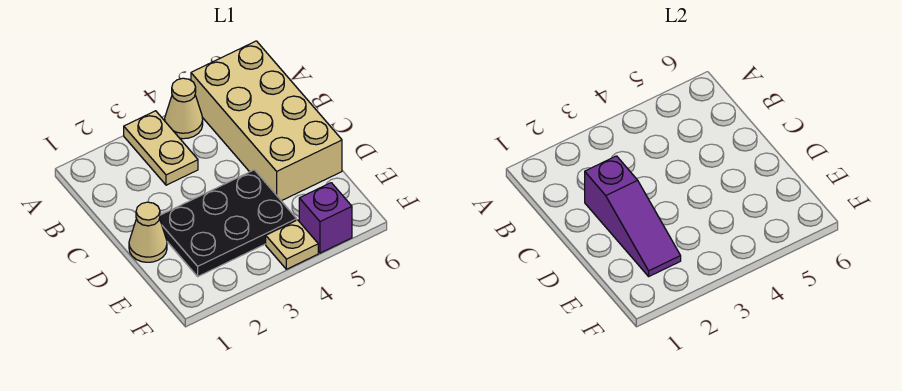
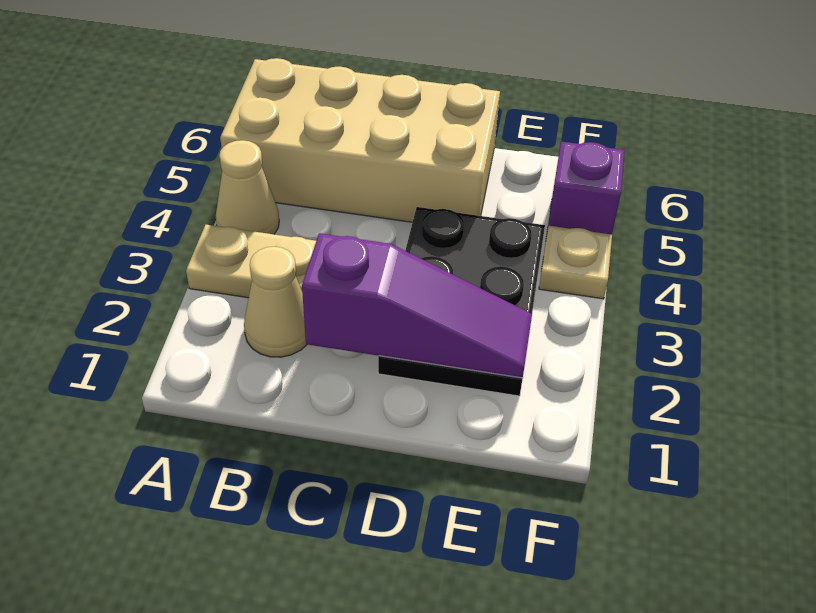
tan 1x1 cone [129,202,167,262] -> tan 1x1 cone moved to [244,247,307,357]

